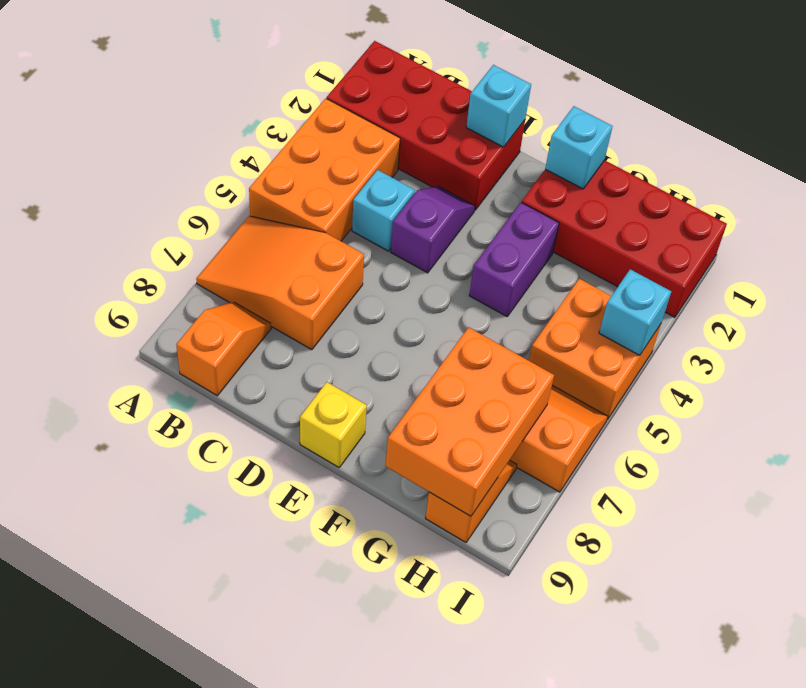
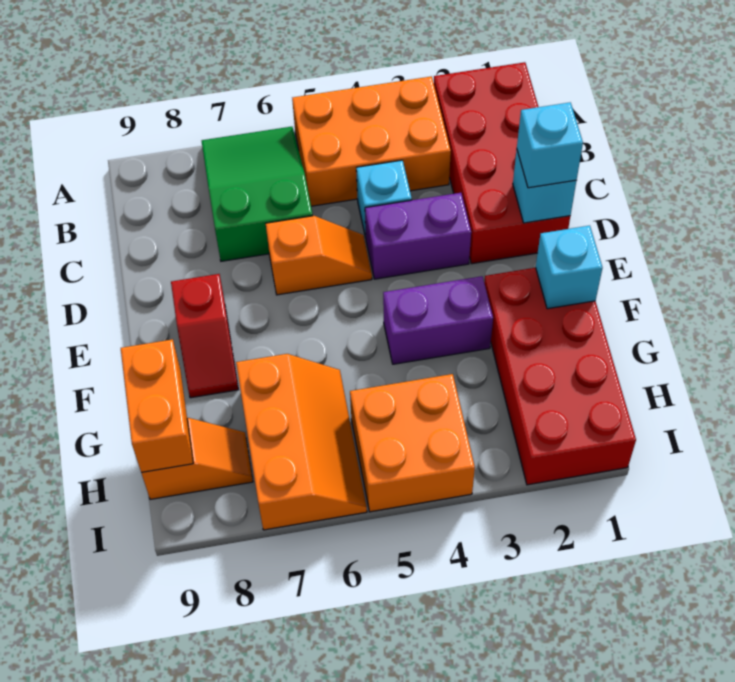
orange 2x3 slope [196,216,364,350] -> green 2x3 slope [202,127,313,261]
orange 1x2 slope [176,302,271,396] -> orange 1x2 slope moved to [266,216,372,295]
purple 1x2 slope [391,186,475,273] -> purple 1x2 brick [365,193,471,279]
none -> red 1x2 slope [171,274,238,398]
yellow 1x1 brick [300,382,367,467] -> none
orange 2x3 brick [386,327,554,516] -> orange 1x2 brick [121,339,193,473]
cyan 1x1 brick [599,269,671,355] -> cyan 1x1 brick moved to [517,103,583,188]

